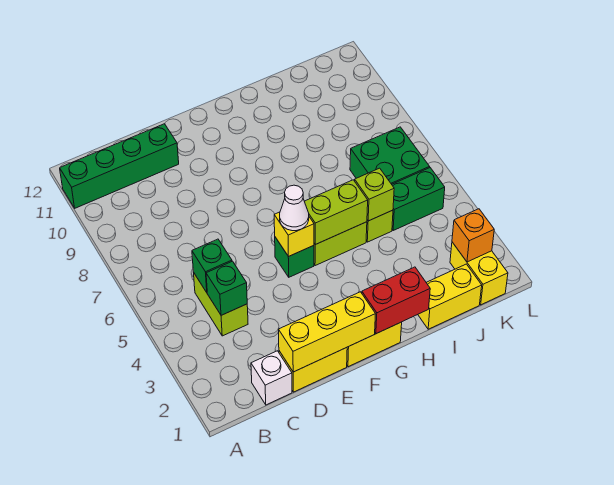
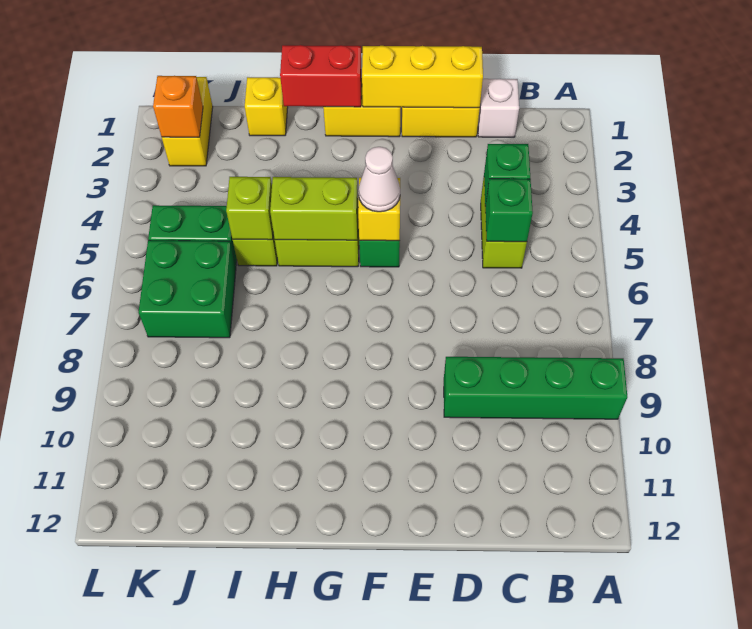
green 1x4 brick [60,124,179,208] -> green 1x4 brick moved to [444,357,627,419]
yellow 1x2 brick [418,264,482,329] -> yellow 1x1 brick [245,77,288,136]

